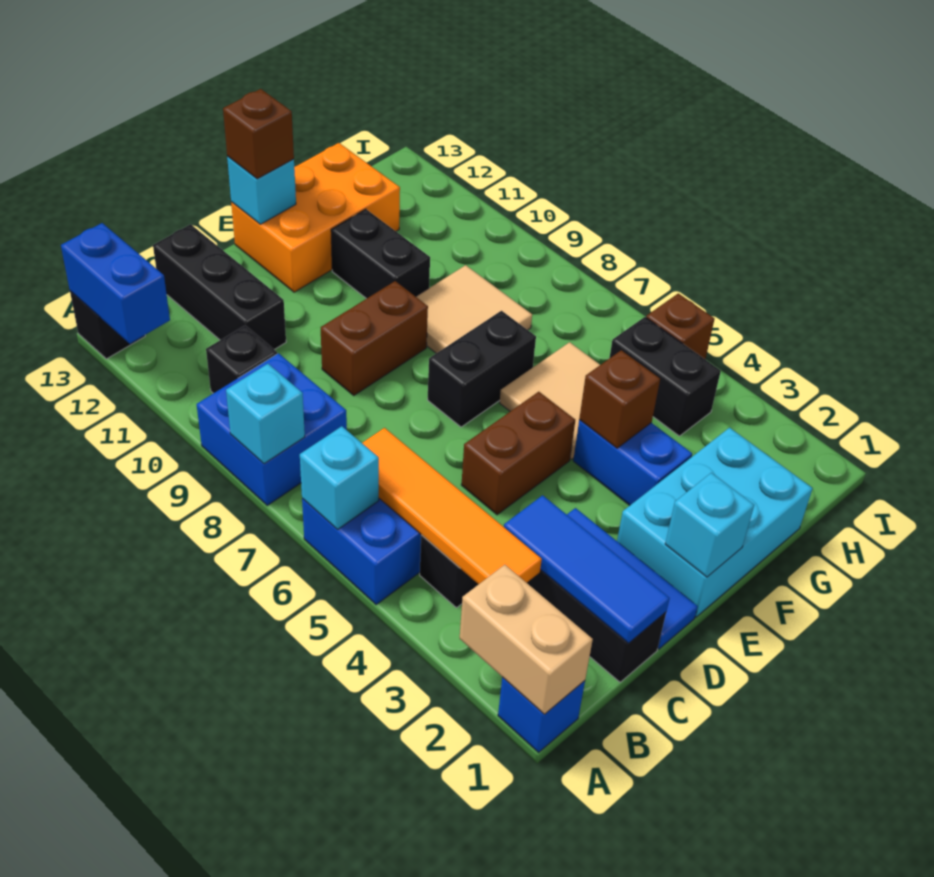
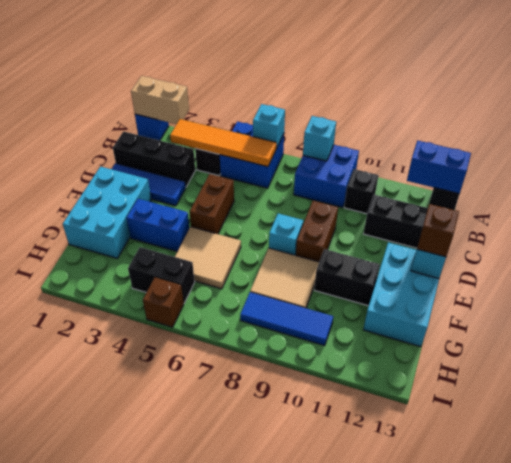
blue 1x3 tile [504,495,670,643] -> blue 1x3 tile moved to [240,292,333,346]
cyan 1x1 brick [665,473,754,577] -> cyan 1x1 brick moved to [269,213,303,255]
black 1x2 brick [428,311,536,427] -> none
orange 2x3 brick [231,143,400,292] -> cyan 2x3 brick [363,243,439,347]
brown 1x1 brick [579,350,660,448] -> none

